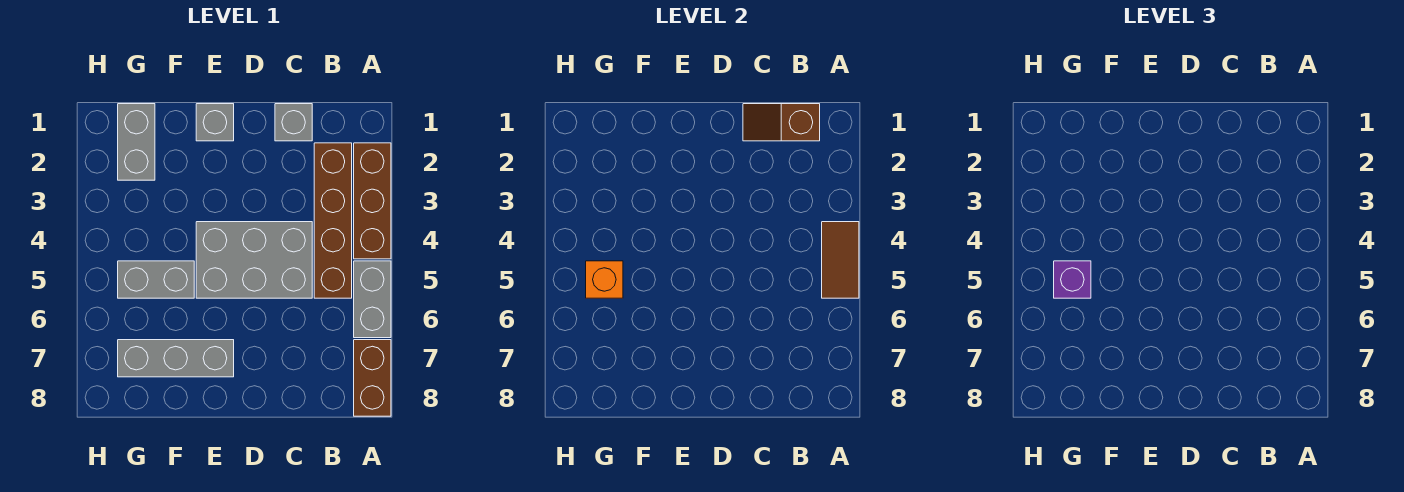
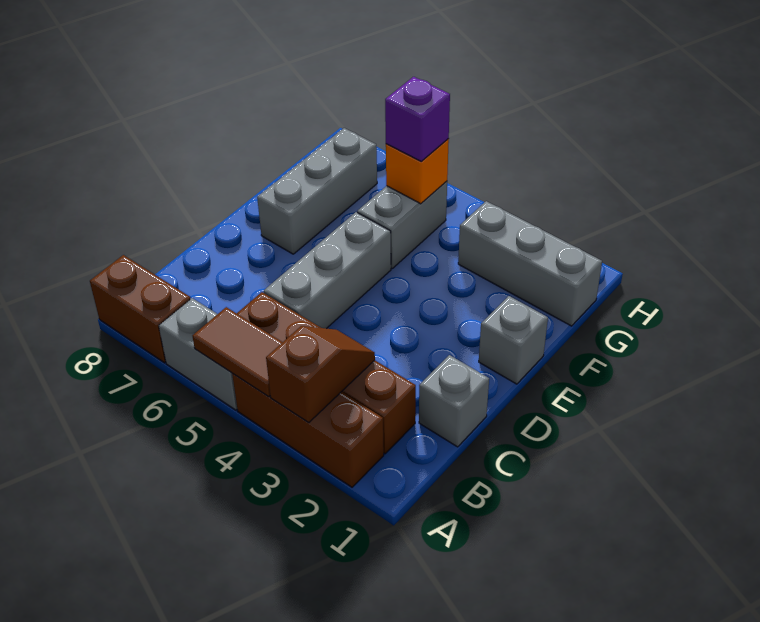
brown 1x2 slope [743,104,820,141] -> brown 1x2 slope moved to [266,326,375,423]
grey 2x3 brick [196,222,312,298] -> grey 1x3 brick [264,212,391,329]
grey 1x2 brick [118,104,155,180] -> grey 1x3 brick [458,201,602,326]

